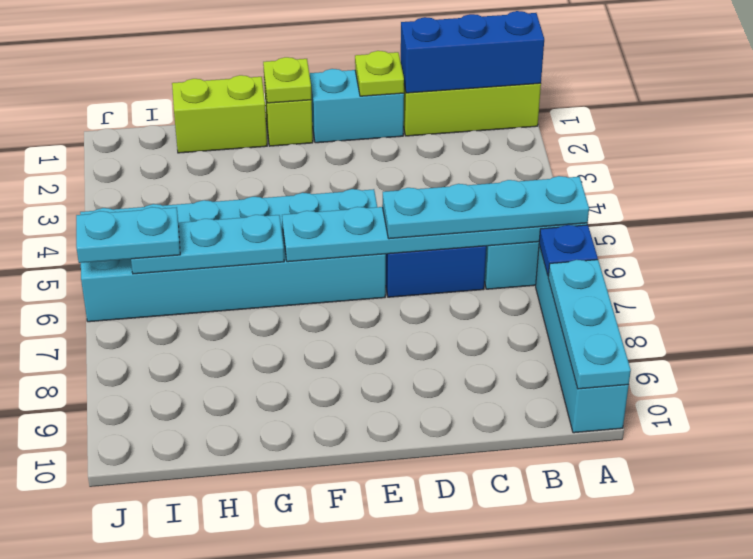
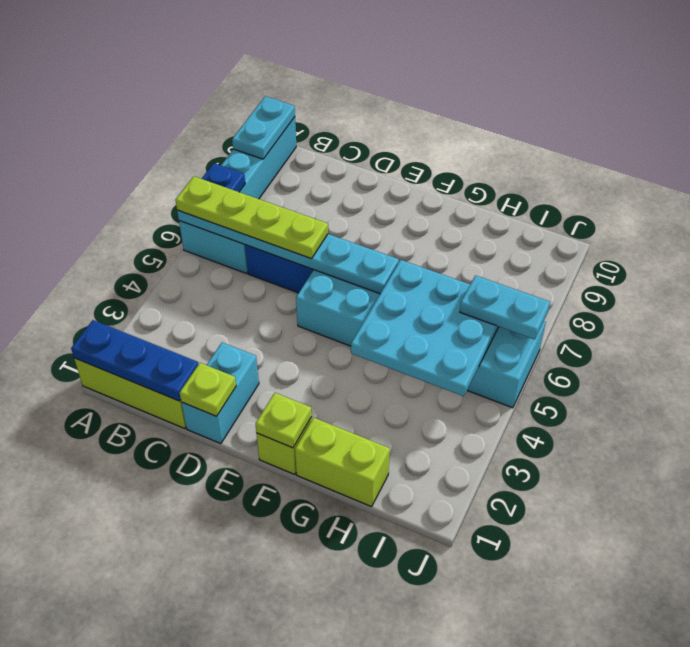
blue 1x3 brick [401,11,544,93] -> blue 1x3 plate [71,320,198,401]
cyan 1x4 plate [382,176,589,239] -> lime 1x4 plate [176,176,328,259]
cyan 1x3 plate [548,260,631,389] -> cyan 1x2 plate [232,96,295,159]
cyan 1x2 brick [310,69,404,143] -> cyan 1x2 brick turned to [181,343,259,444]
cyan 1x3 plate [131,215,284,274] -> cyan 3x3 plate [351,260,499,396]

